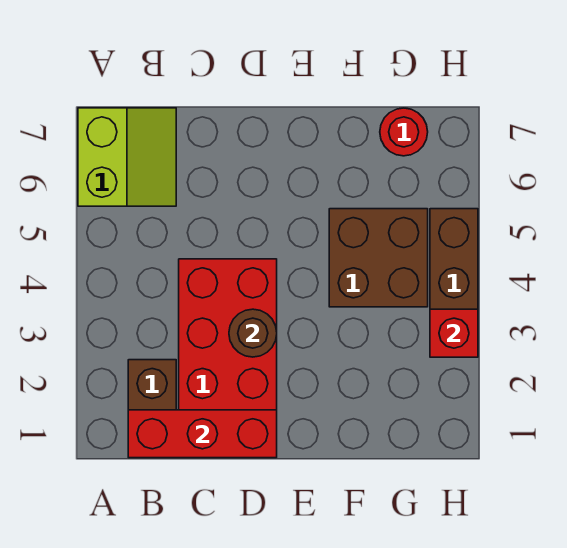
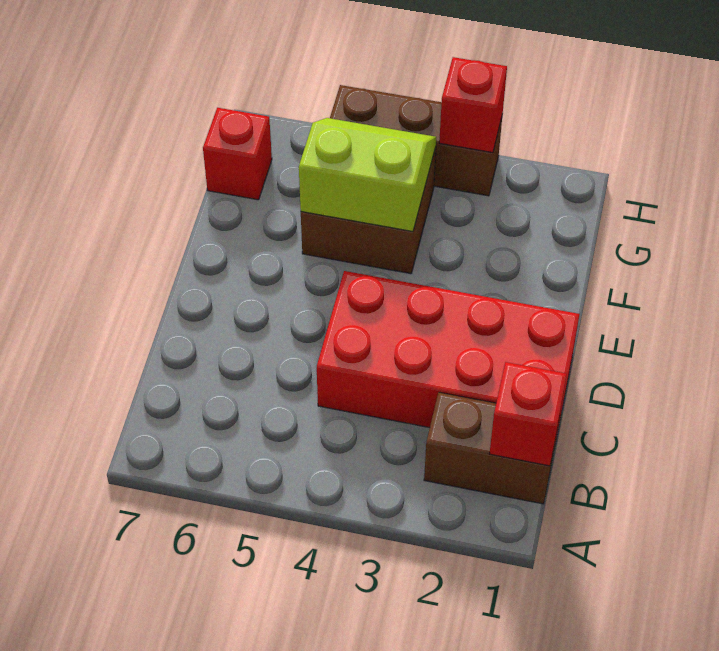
lime 2x2 slope [78,108,176,206] -> lime 2x2 slope moved to [299,118,436,231]
red 1x3 brick [128,410,277,458] -> red 1x1 brick [490,362,567,466]
brown 1x1 round brick [229,309,277,357] -> none
red 1x1 round brick [380,108,428,156] -> red 1x1 brick [203,108,272,200]

